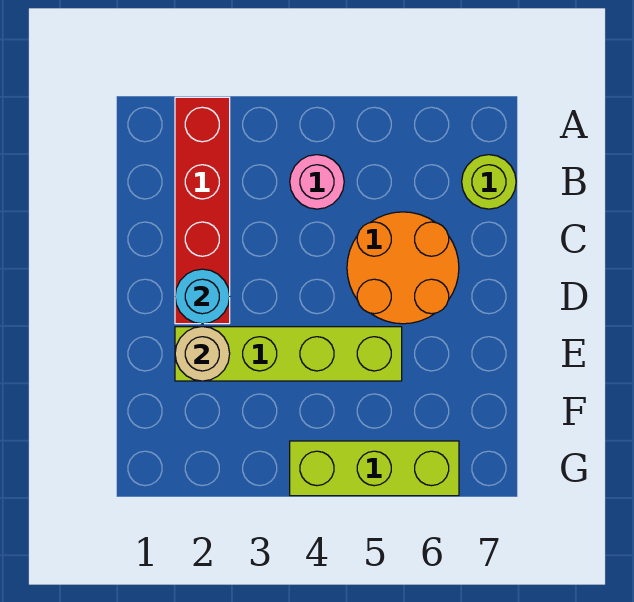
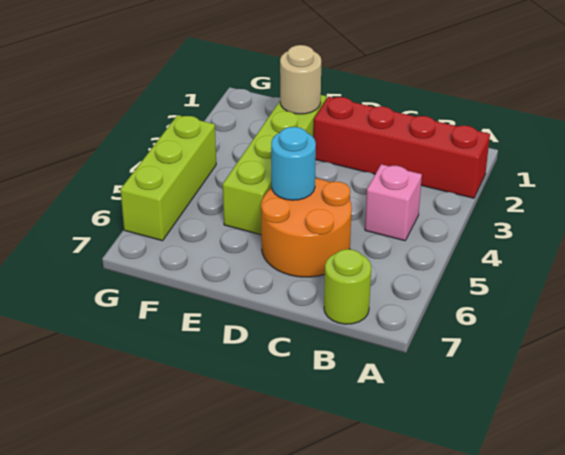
pink 1x1 round brick [290,155,344,209] -> pink 1x1 brick [365,164,422,241]
cyan 1x1 round brick [175,269,230,324] -> cyan 1x1 round brick moved to [271,127,316,200]

